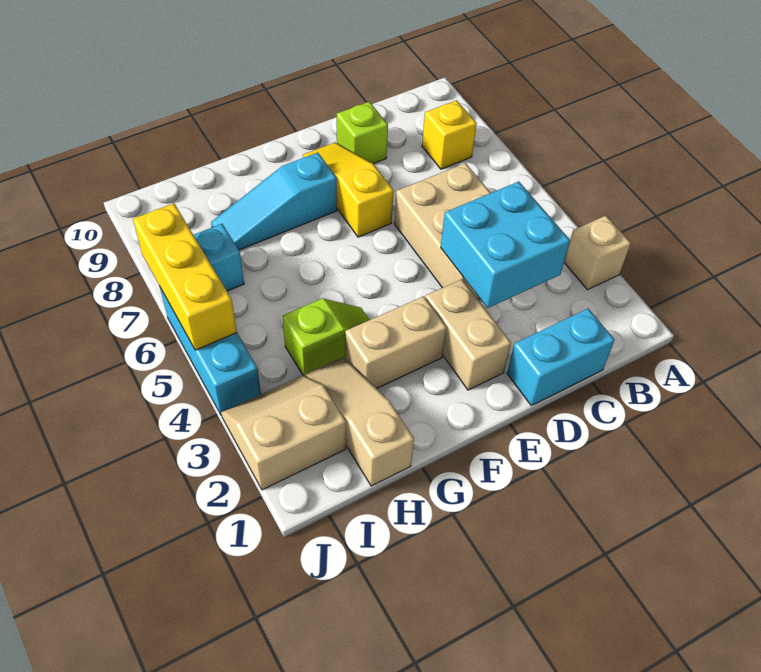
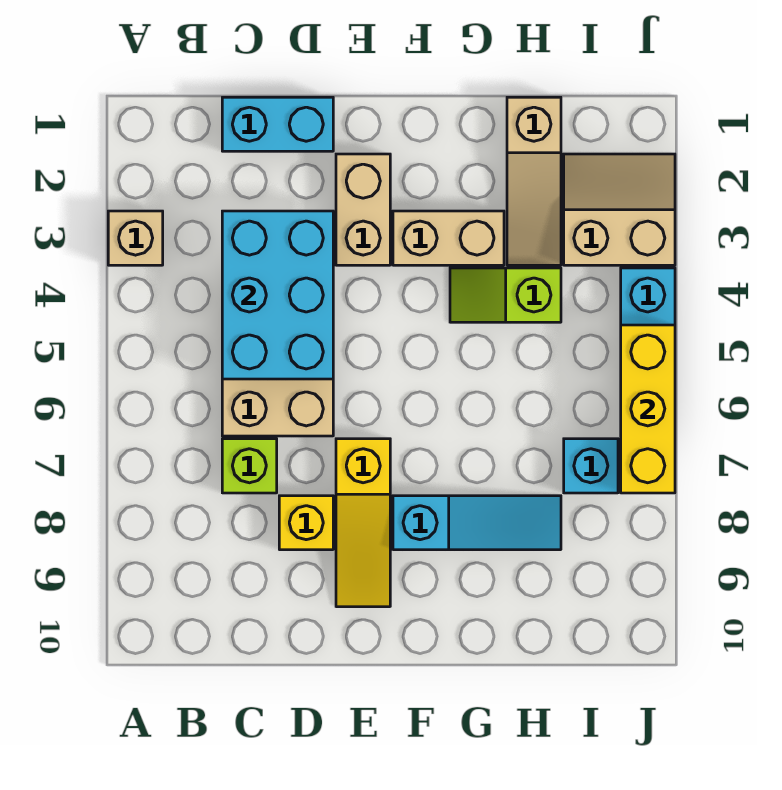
yellow 1x1 brick [422,100,477,169] -> yellow 1x1 brick moved to [279,496,333,550]
cyan 2x2 brick [441,182,570,308] -> cyan 2x3 brick [222,211,333,379]
lime 1x1 brick [337,102,388,164] -> lime 1x1 brick moved to [222,439,277,493]
tan 2x2 slope [221,375,346,490] -> tan 2x2 slope turned to [564,154,675,265]

